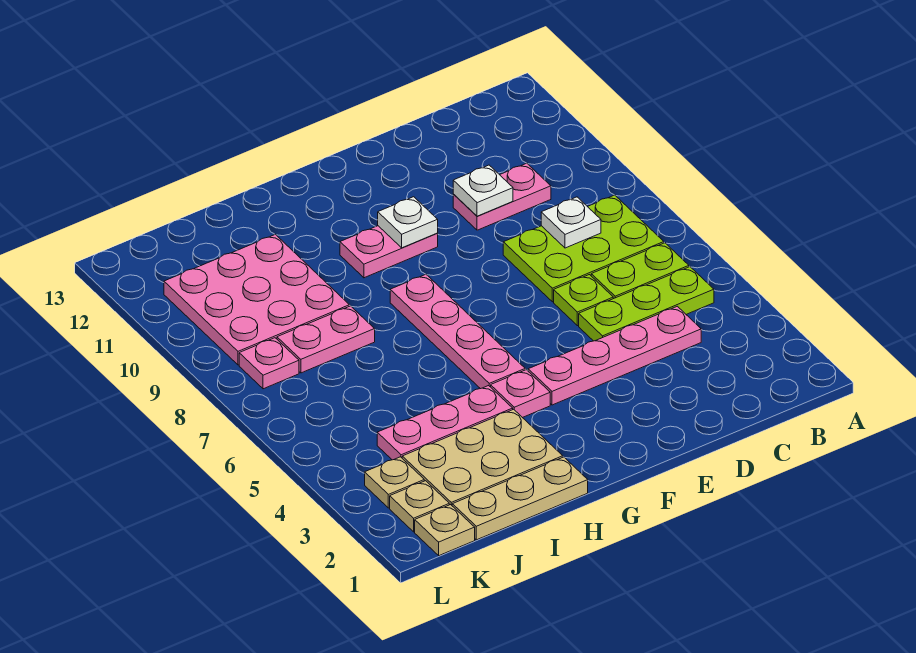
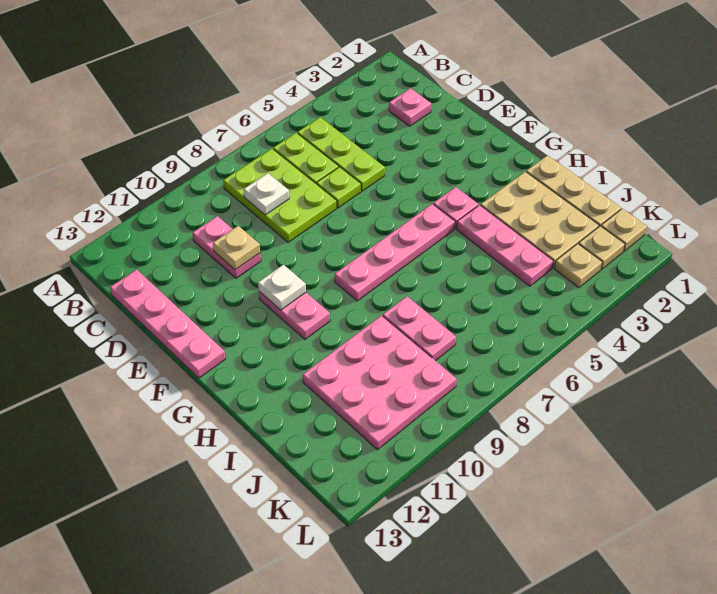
pink 1x4 plate [528,306,701,405] -> pink 1x4 plate moved to [110,270,226,378]
white 1x1 plate [453,165,513,216] -> tan 1x1 plate [213,226,260,270]
pink 1x1 plate [239,338,299,389] -> pink 1x1 plate moved to [389,88,431,126]

